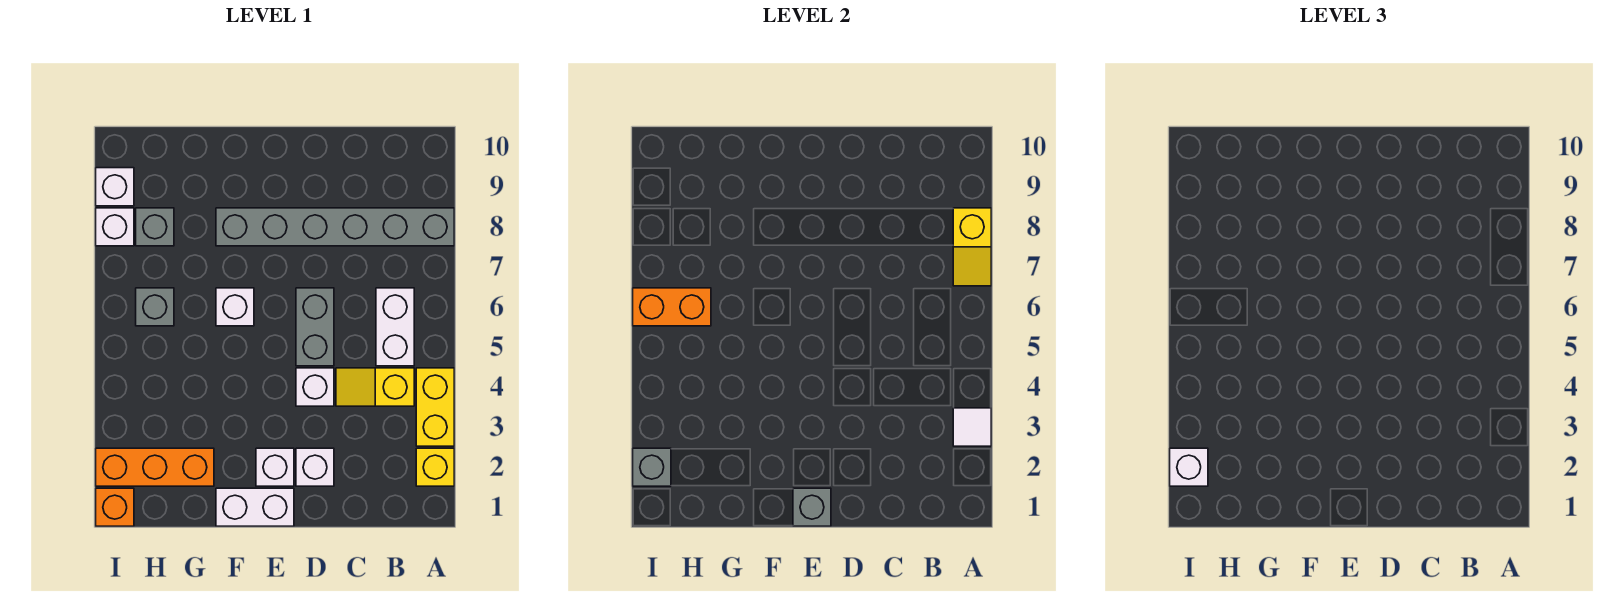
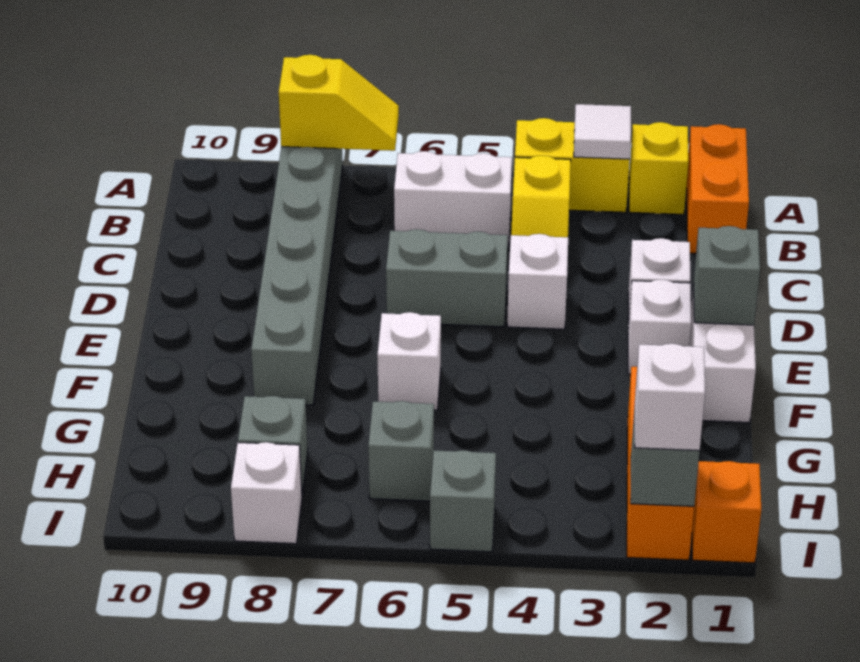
orange 1x2 brick [633,288,711,326] -> orange 1x2 brick moved to [686,124,749,253]
none -> grey 1x1 brick [430,450,496,552]
white 1x1 brick [96,168,134,206] -> none

